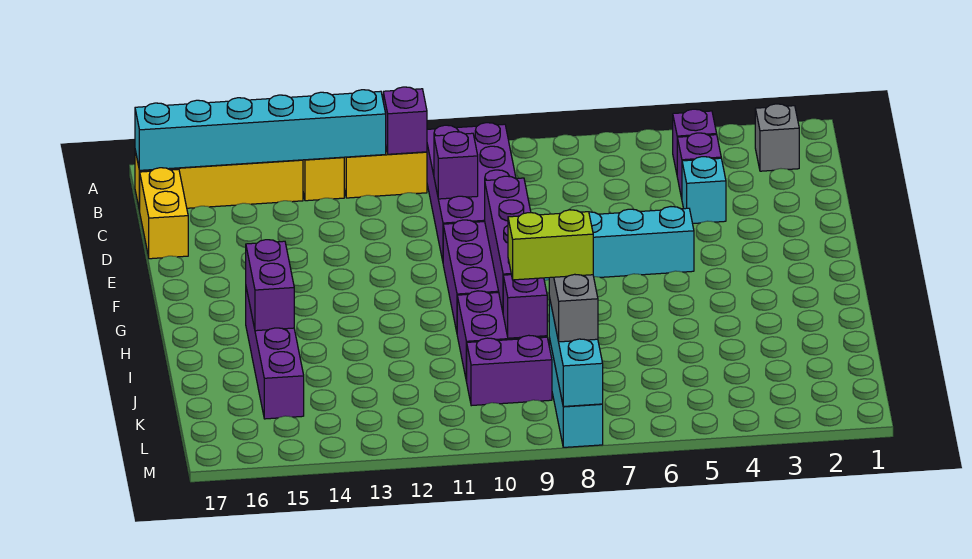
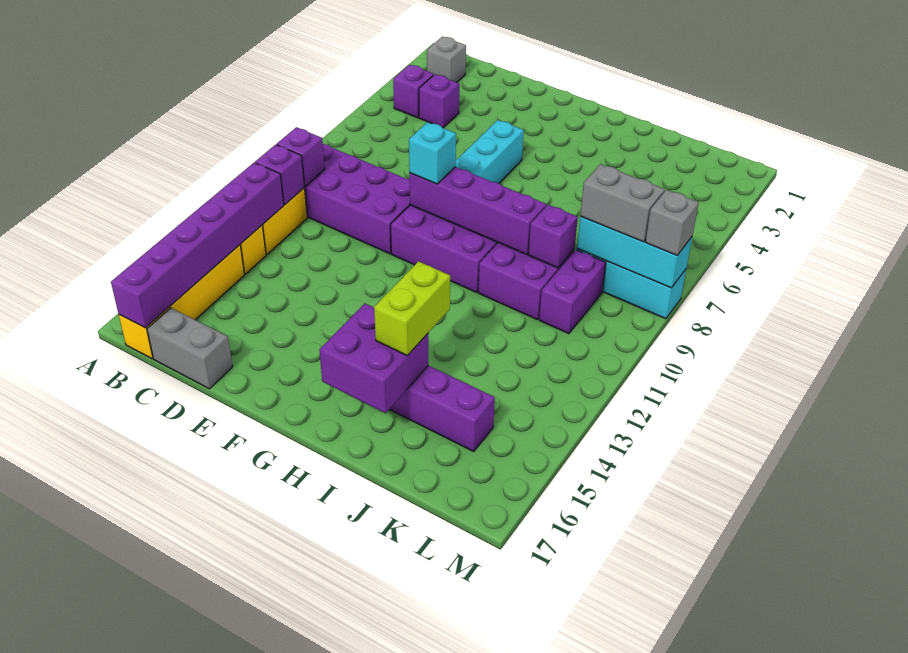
cyan 1x6 brick [135,90,386,170] -> purple 1x6 brick [111,162,284,328]
yellow 1x2 brick [140,168,188,259] -> grey 1x2 brick [147,308,232,389]
cyan 1x1 brick [682,157,726,224] -> cyan 1x1 brick moved to [409,122,456,184]
purple 1x1 brick [434,132,478,199] -> purple 1x1 brick moved to [277,127,325,186]
purple 1x2 brick [246,240,294,331] -> purple 2x2 brick [320,304,428,413]
lime 1x2 brick [508,210,593,280] -> lime 1x2 brick moved to [374,261,450,355]
none -> grey 1x1 brick [645,190,699,255]

